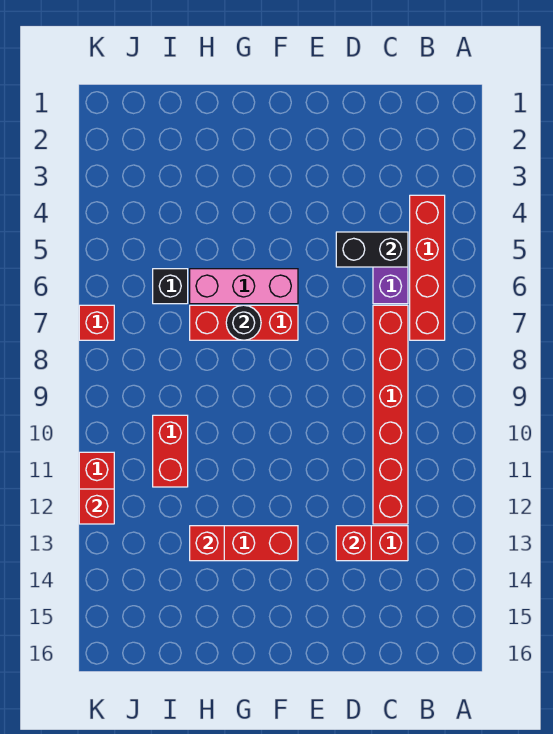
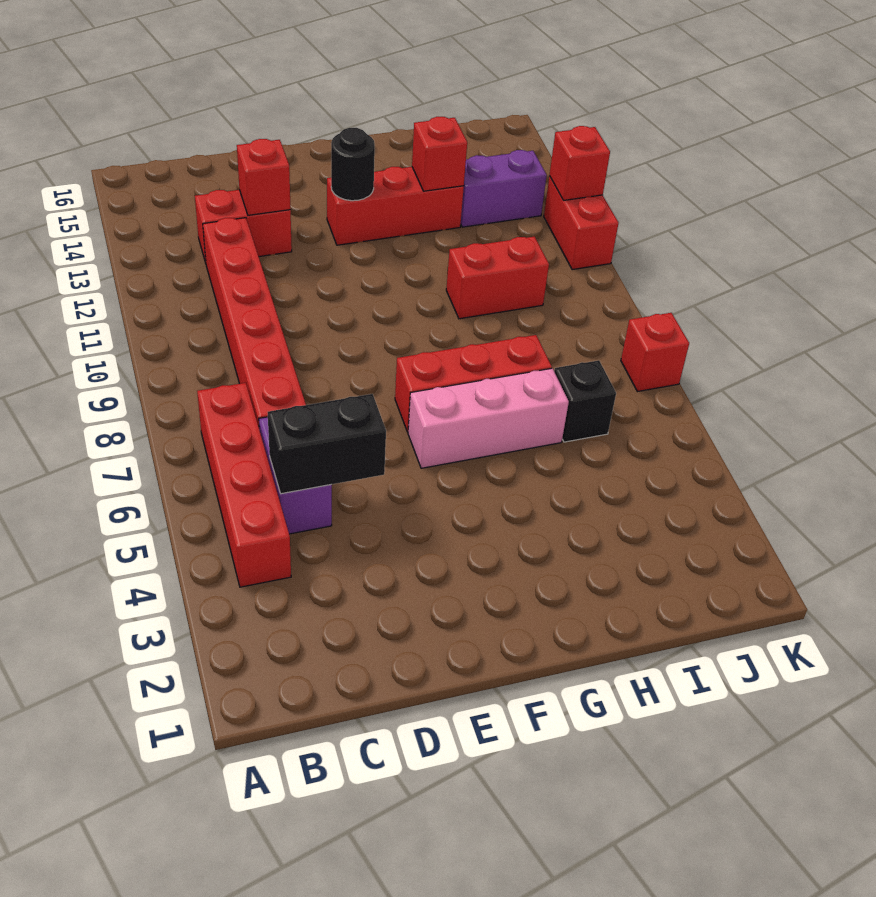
black 1x1 round brick [226,305,261,340] -> black 1x1 round brick moved to [331,128,375,201]
red 1x2 brick [153,415,188,487] -> red 1x2 brick turned to [446,236,549,319]
none -> purple 1x2 brick [461,150,547,227]

